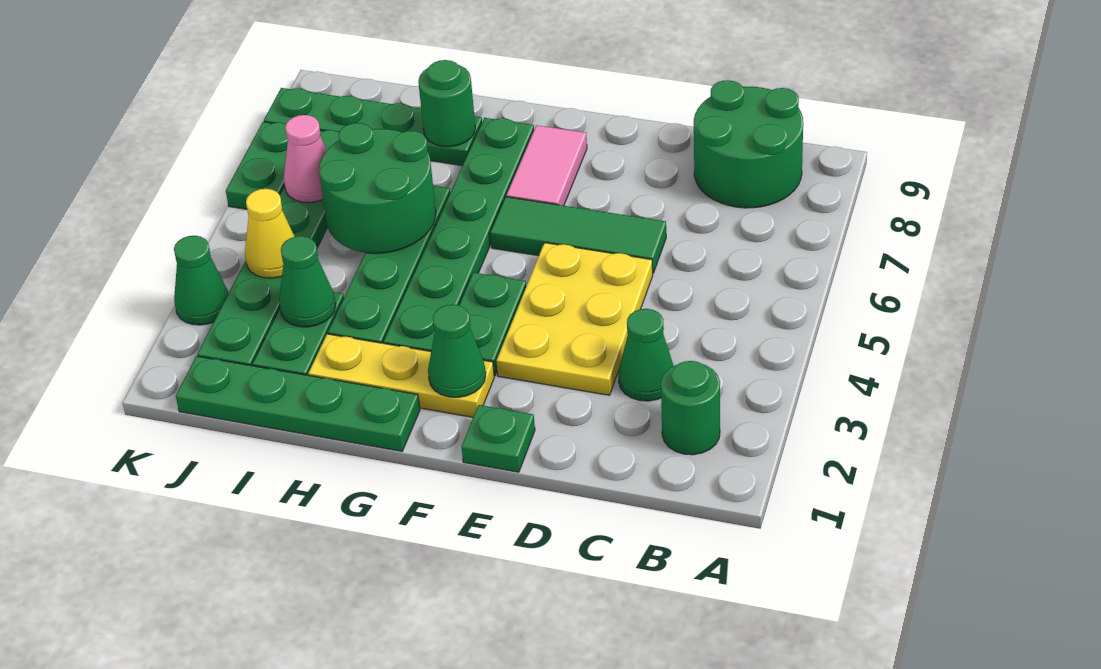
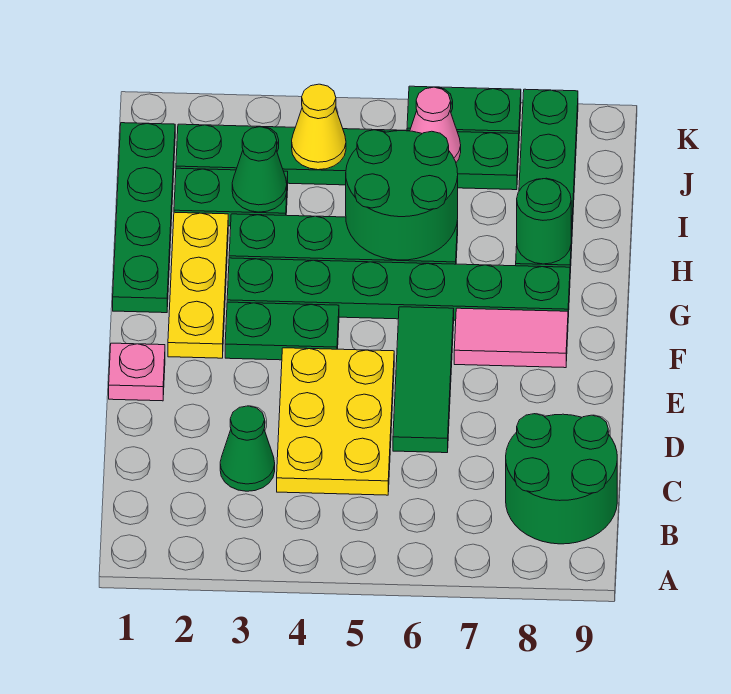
green 1x1 round brick [661,361,720,455] -> none
yellow 2x3 plate [496,243,653,395] -> yellow 2x3 plate turned to [277,348,394,495]
green 1x1 plate [461,405,535,472] -> pink 1x1 plate [109,343,165,401]
green 1x1 cone [428,304,486,397] -> none
green 1x1 cone [174,236,228,325] -> none

